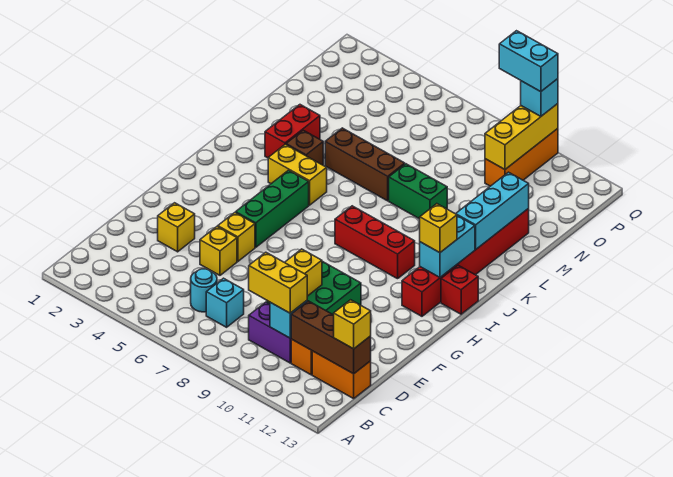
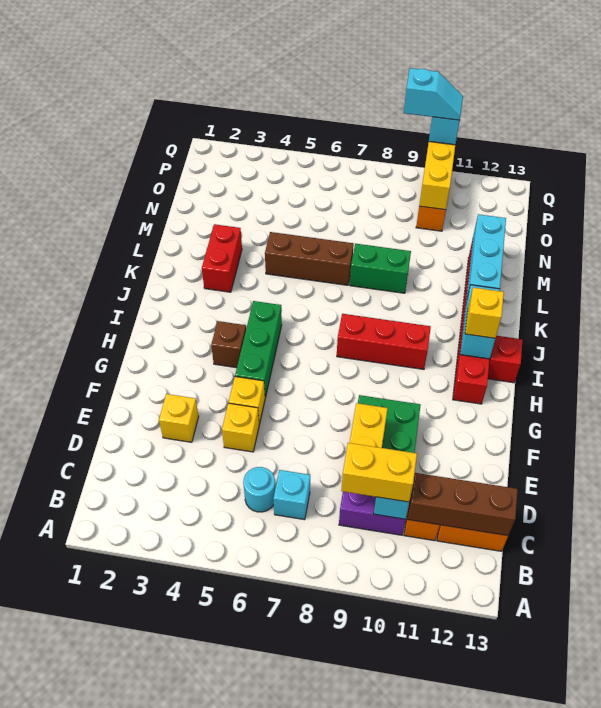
yellow 1x1 brick [334,300,371,349] -> none
yellow 1x2 brick [268,144,327,205] -> none
brown 1x1 brick [286,130,323,165] -> brown 1x1 brick moved to [211,321,246,368]
cyan 1x2 brick [499,31,558,92] -> cyan 1x2 slope [404,68,463,120]

